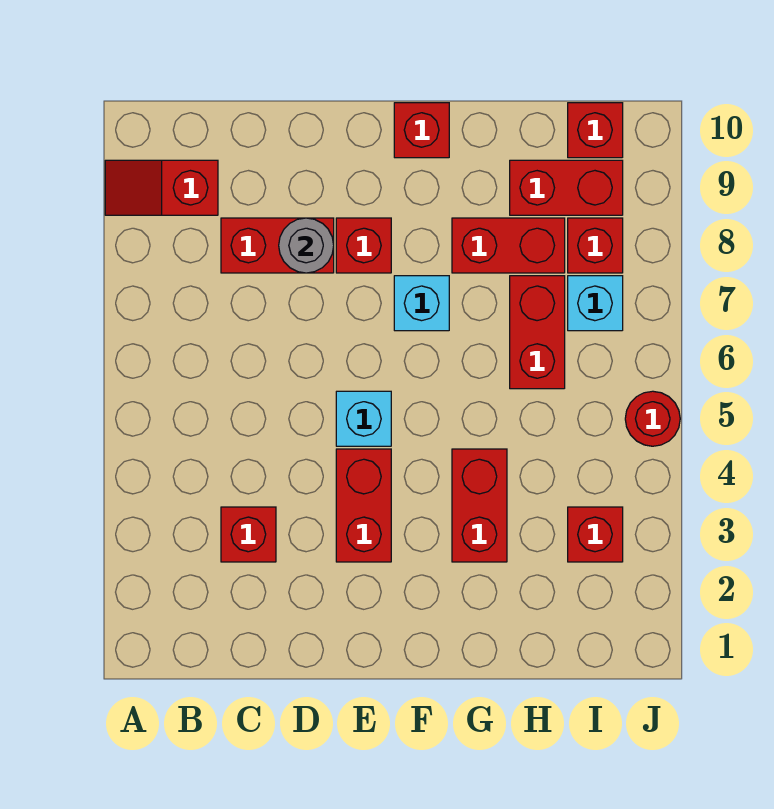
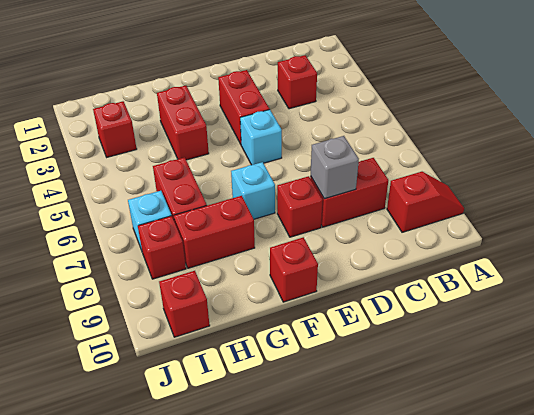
grey 1x1 round brick [279,218,334,273] -> grey 1x1 brick [311,136,359,199]
red 1x2 brick [510,160,623,215] -> none
red 1x1 round brick [625,391,680,446] -> none

